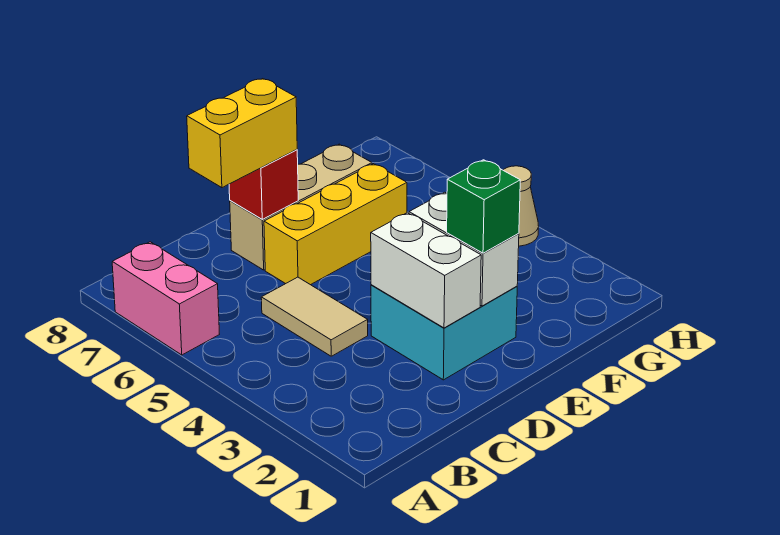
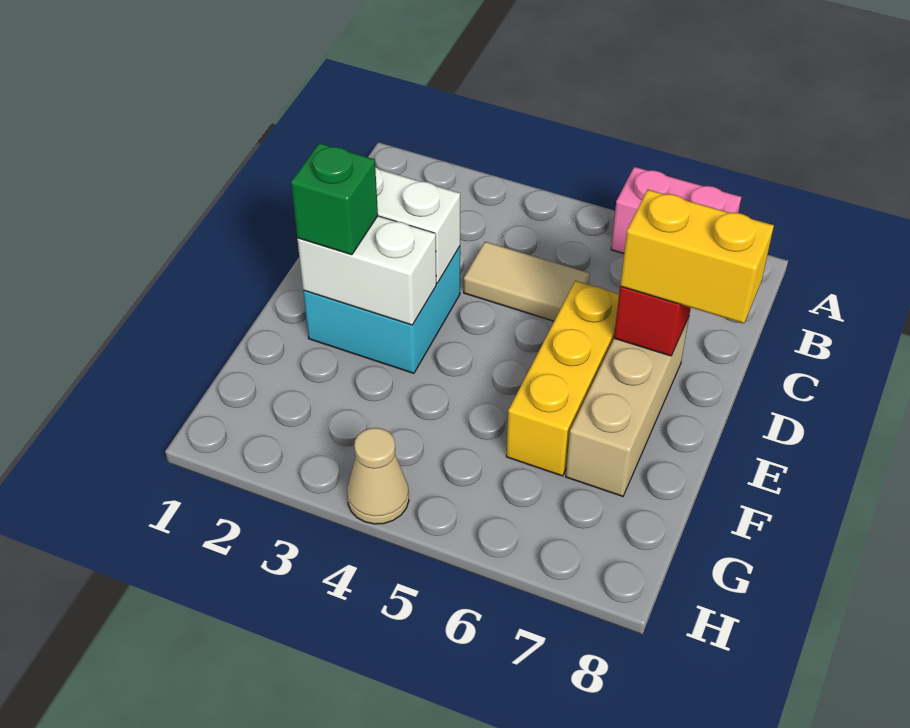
yellow 1x2 brick [187,79,297,188] -> yellow 1x2 brick turned to [620,190,774,323]

